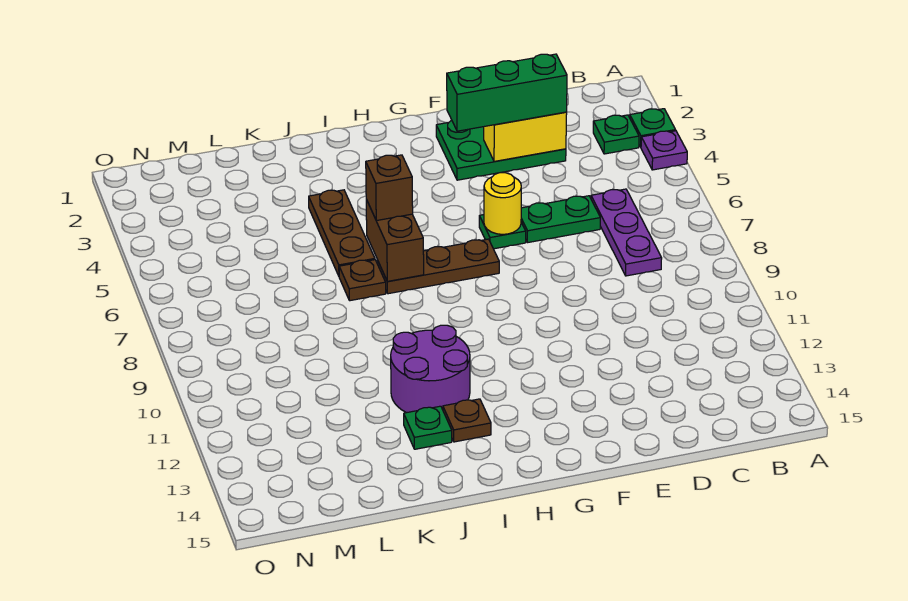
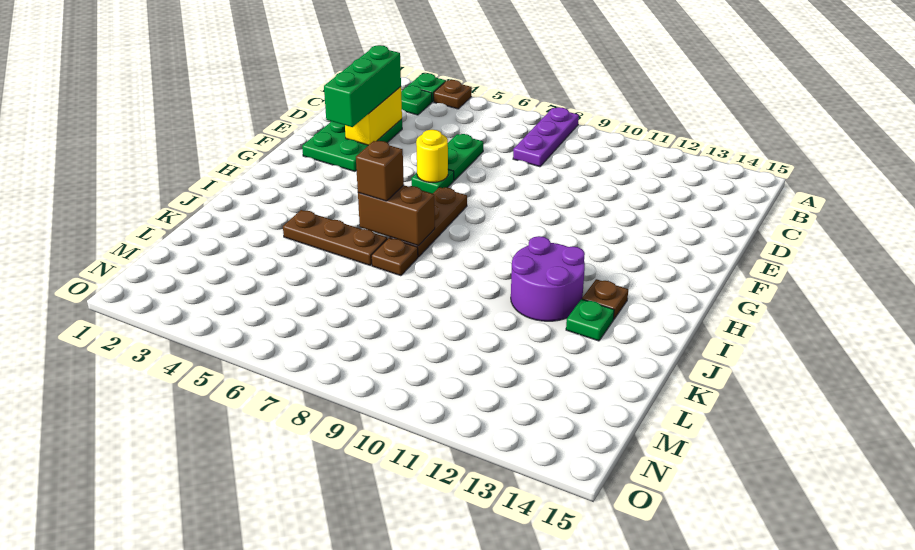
purple 1x1 plate [641,131,687,170] -> brown 1x1 plate [434,80,472,109]
purple 1x3 plate [591,189,662,276] -> purple 1x3 plate turned to [513,107,579,167]

